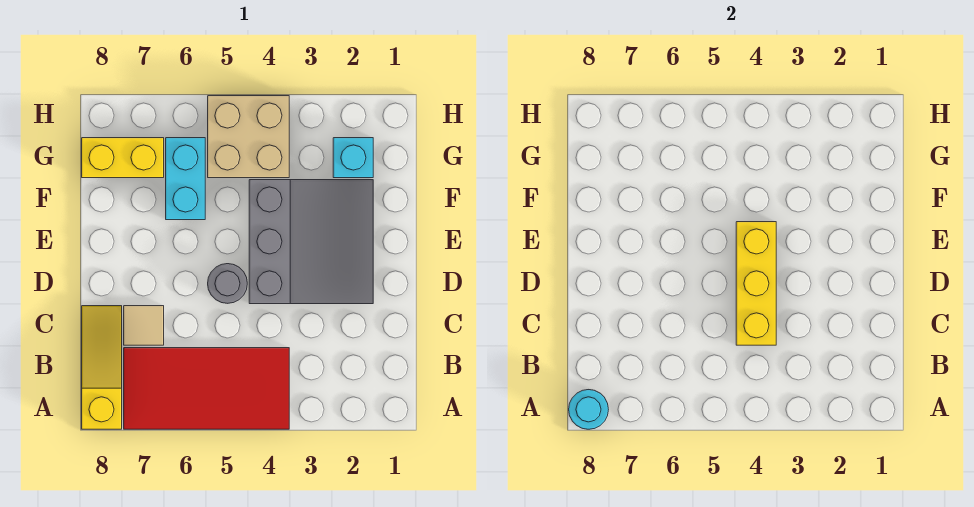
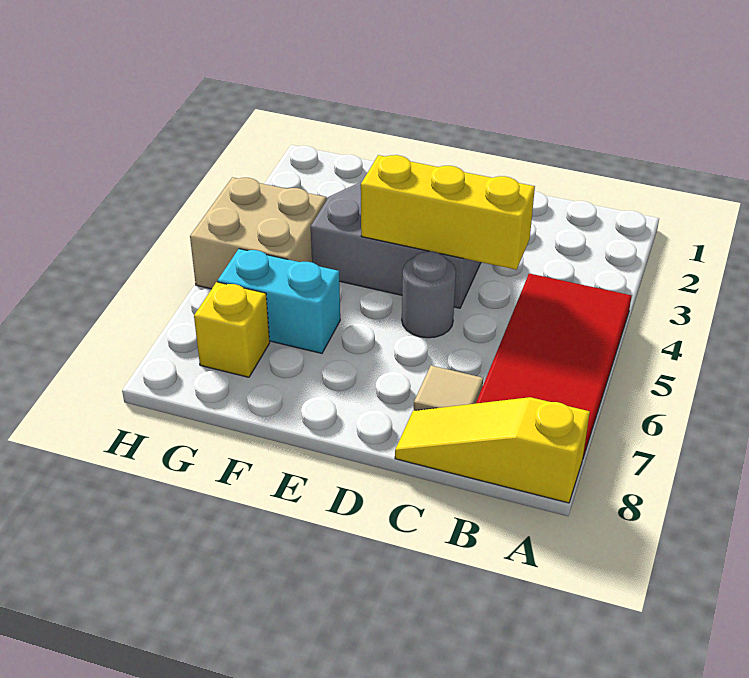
cyan 1x1 round brick [569,390,608,429] -> none
cyan 1x1 brick [333,138,373,178] -> none
yellow 1x2 brick [82,138,164,178] -> yellow 1x1 brick [194,282,270,377]

